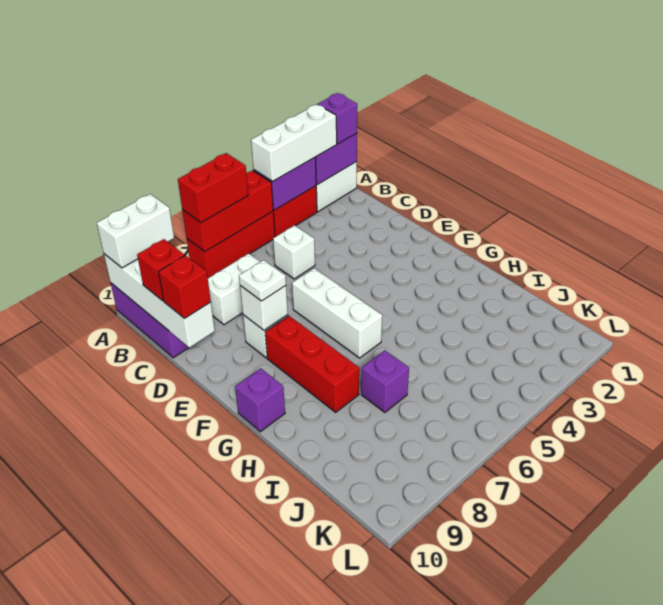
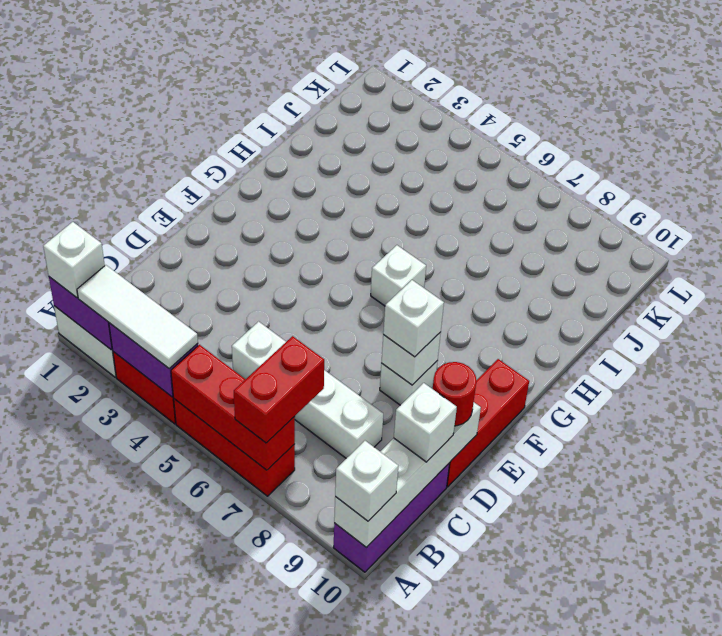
purple 1x1 brick [318,93,357,144] -> white 1x1 brick [43,222,105,298]
white 1x3 brick [251,104,337,181] -> white 1x3 tile [77,265,198,369]
red 1x2 brick [178,153,248,223] -> red 1x2 brick turned to [234,336,324,443]
white 1x2 brick [97,194,174,268] -> white 1x1 brick [335,441,398,521]
red 1x1 brick [137,239,185,301] -> white 1x1 brick [394,383,457,462]
red 1x1 brick [158,255,211,319] -> red 1x1 round brick [433,362,476,426]
white 1x3 brick [292,268,382,358] -> white 1x1 brick [371,245,426,306]
white 1x1 plate [239,260,286,301] -> white 1x1 brick [383,280,444,357]
red 1x3 brick [265,316,359,412] -> red 1x3 brick moved to [447,359,529,487]
purple 1x1 brick [235,368,285,432] -> none
purple 1x1 brick [361,350,409,412] -> none

